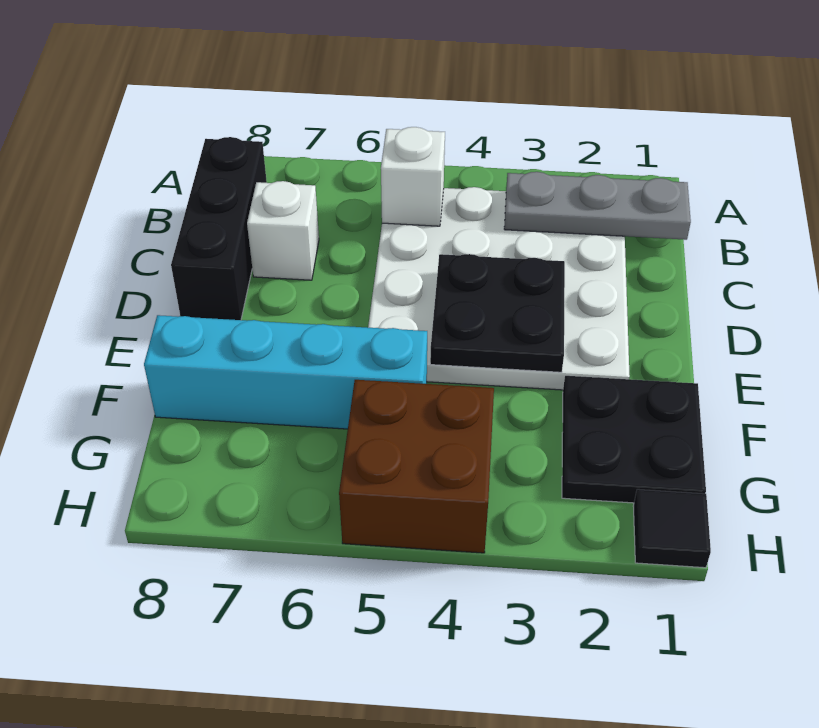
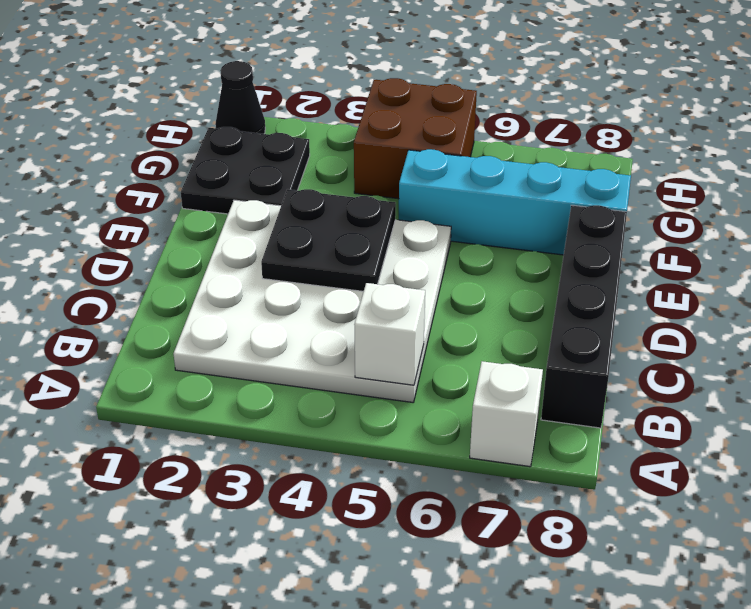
grey 1x3 plate [504,172,691,240] -> none
black 1x3 brick [171,137,267,320] -> black 1x4 brick [541,205,627,428]
white 1x1 brick [247,181,319,280] -> white 1x1 brick moved to [470,361,543,467]
black 1x1 tile [633,489,711,568] -> black 1x1 cone [215,61,265,134]

